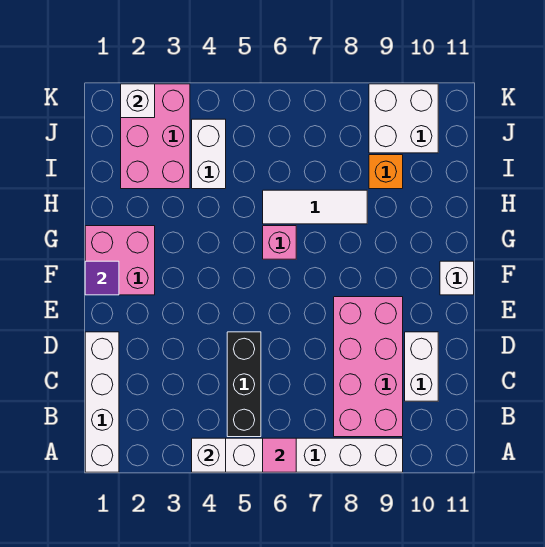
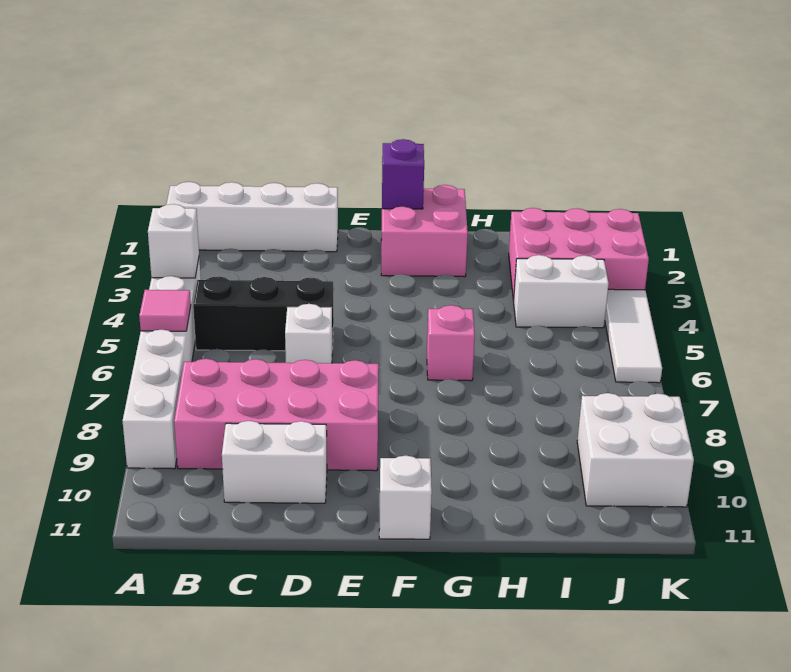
purple 1x1 tile [85,261,119,295] -> purple 1x1 brick [382,139,424,209]
white 1x3 tile [263,190,367,224] -> white 1x3 tile moved to [605,289,662,383]
orange 1x1 brick [369,155,403,189] -> none
white 1x1 brick [121,84,155,118] -> white 1x1 brick moved to [285,304,332,363]

